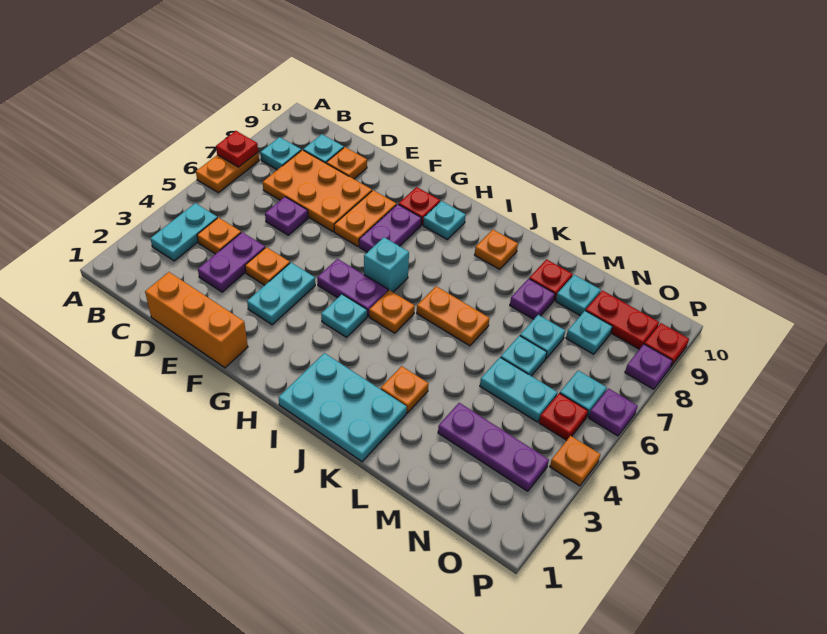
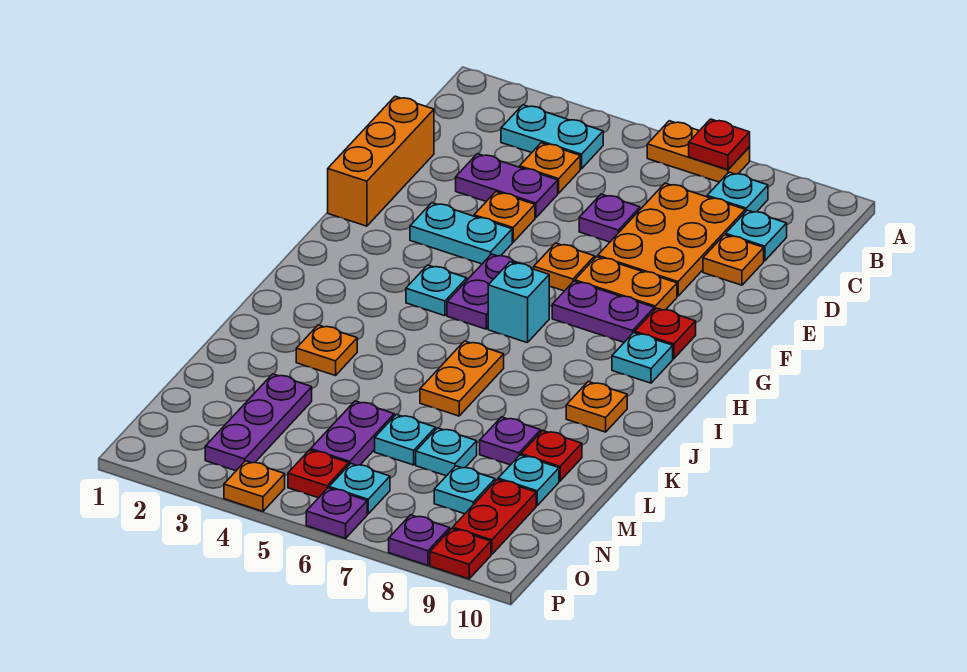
cyan 2x3 plate [279,353,407,462] -> none
orange 1x1 plate [369,290,415,333] -> orange 1x1 plate moved to [534,243,595,291]
cyan 1x2 plate [480,357,557,422] -> purple 1x2 plate [311,401,394,465]

